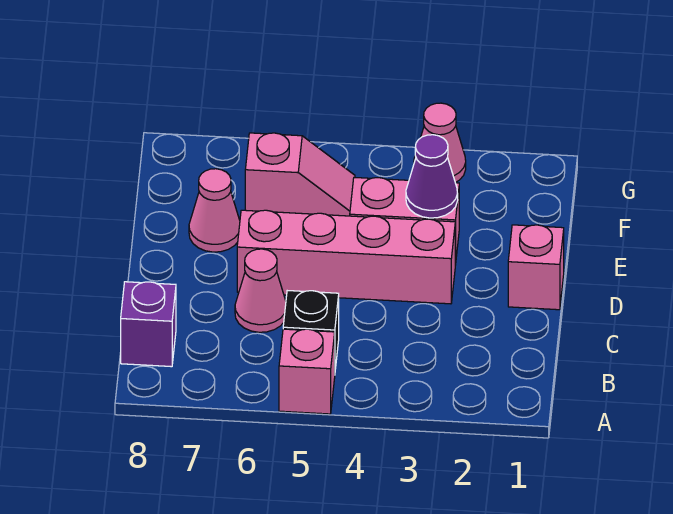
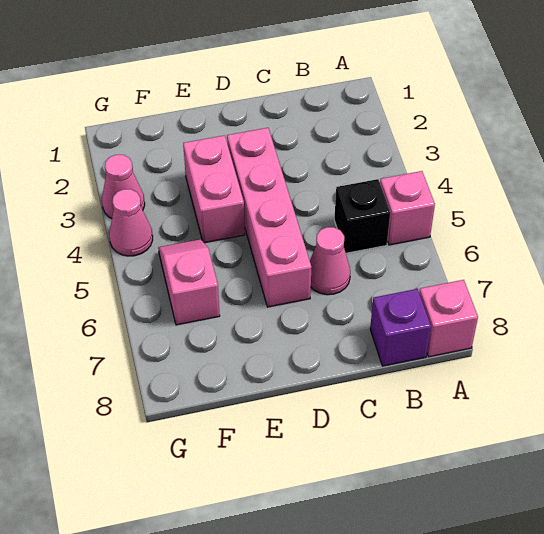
pink 1x1 brick [508,225,564,310] -> pink 1x1 brick moved to [419,280,478,357]
purple 1x1 cone [406,135,458,218] -> none
pink 1x1 cone [189,169,240,252] -> pink 1x1 cone moved to [109,189,153,256]

